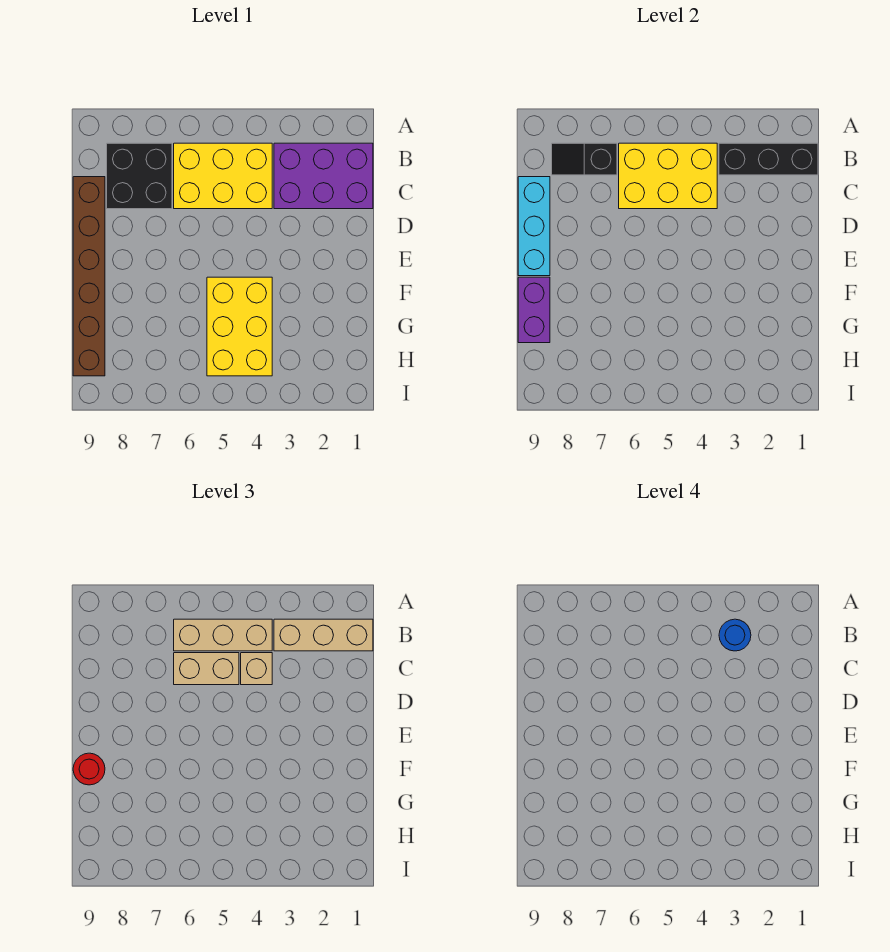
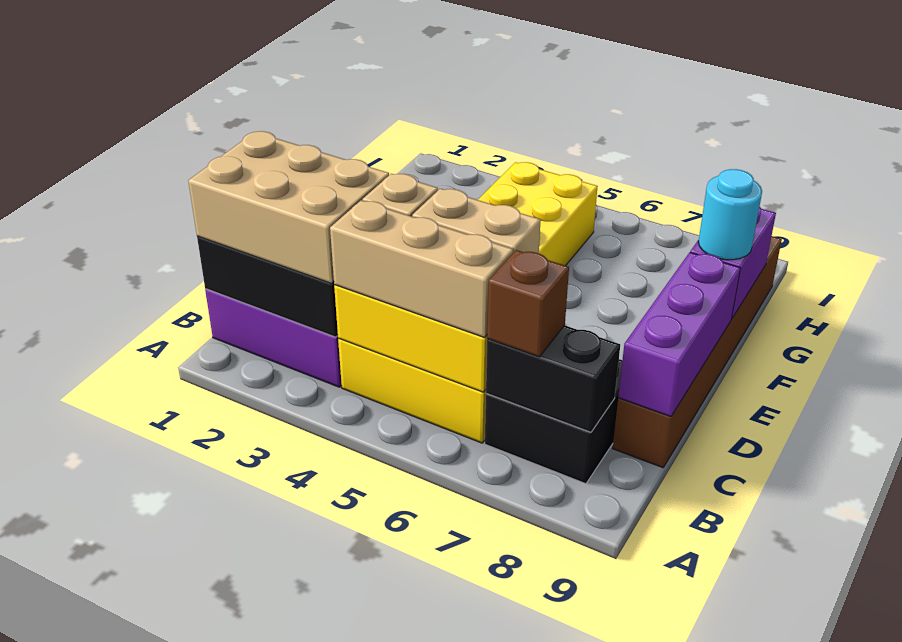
tan 1x3 brick [274,619,373,651] -> tan 2x3 brick [188,131,389,284]
blue 1x1 round brick [719,619,751,651] -> none
black 1x2 slope [552,143,617,175] -> black 1x2 brick [486,325,620,432]
none -> brown 1x1 brick [487,250,569,357]
cyan 1x3 brick [518,177,550,276] -> purple 1x3 brick [618,252,741,416]
red 1x1 round brick [73,753,105,785] -> cyan 1x1 round brick [698,169,762,260]

